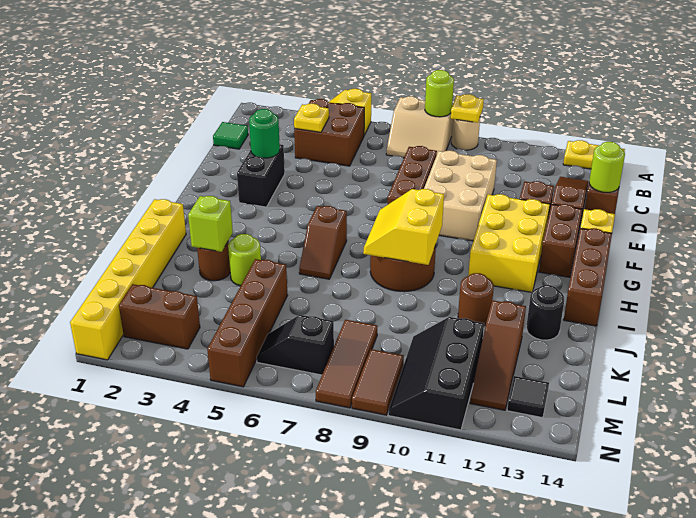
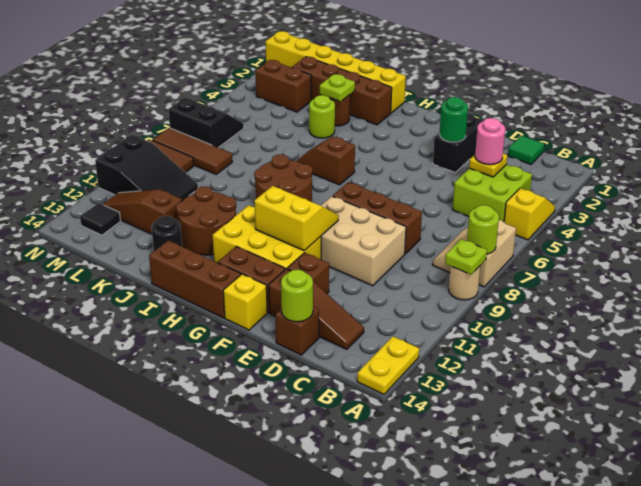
yellow 1x1 plate [451,94,484,123] -> lime 1x1 plate [445,239,487,274]
brown 2x2 brick [294,99,364,166] -> lime 2x2 brick [452,164,532,222]
none -> pink 1x1 round brick [475,118,505,165]
black 1x2 brick [237,144,285,207] -> black 1x2 brick turned to [433,113,484,172]
yellow 2x2 slope [363,189,444,265] -> yellow 2x2 slope moved to [254,186,339,251]
lime 1x1 brick [188,196,233,252] -> lime 1x1 plate [320,74,355,102]
brown 1x1 round brick [458,273,494,326] -> brown 2x2 round brick [176,186,236,255]
brown 1x4 brick [207,259,288,387] -> brown 1x4 brick moved to [292,57,392,125]
black 2x3 slope [388,317,484,430] -> black 2x3 slope turned to [95,135,198,200]
brown 1x2 brick [119,284,200,349] -> brown 1x2 brick turned to [255,60,311,112]
black 1x2 slope [257,315,334,375] -> black 2x2 slope [168,97,244,148]

